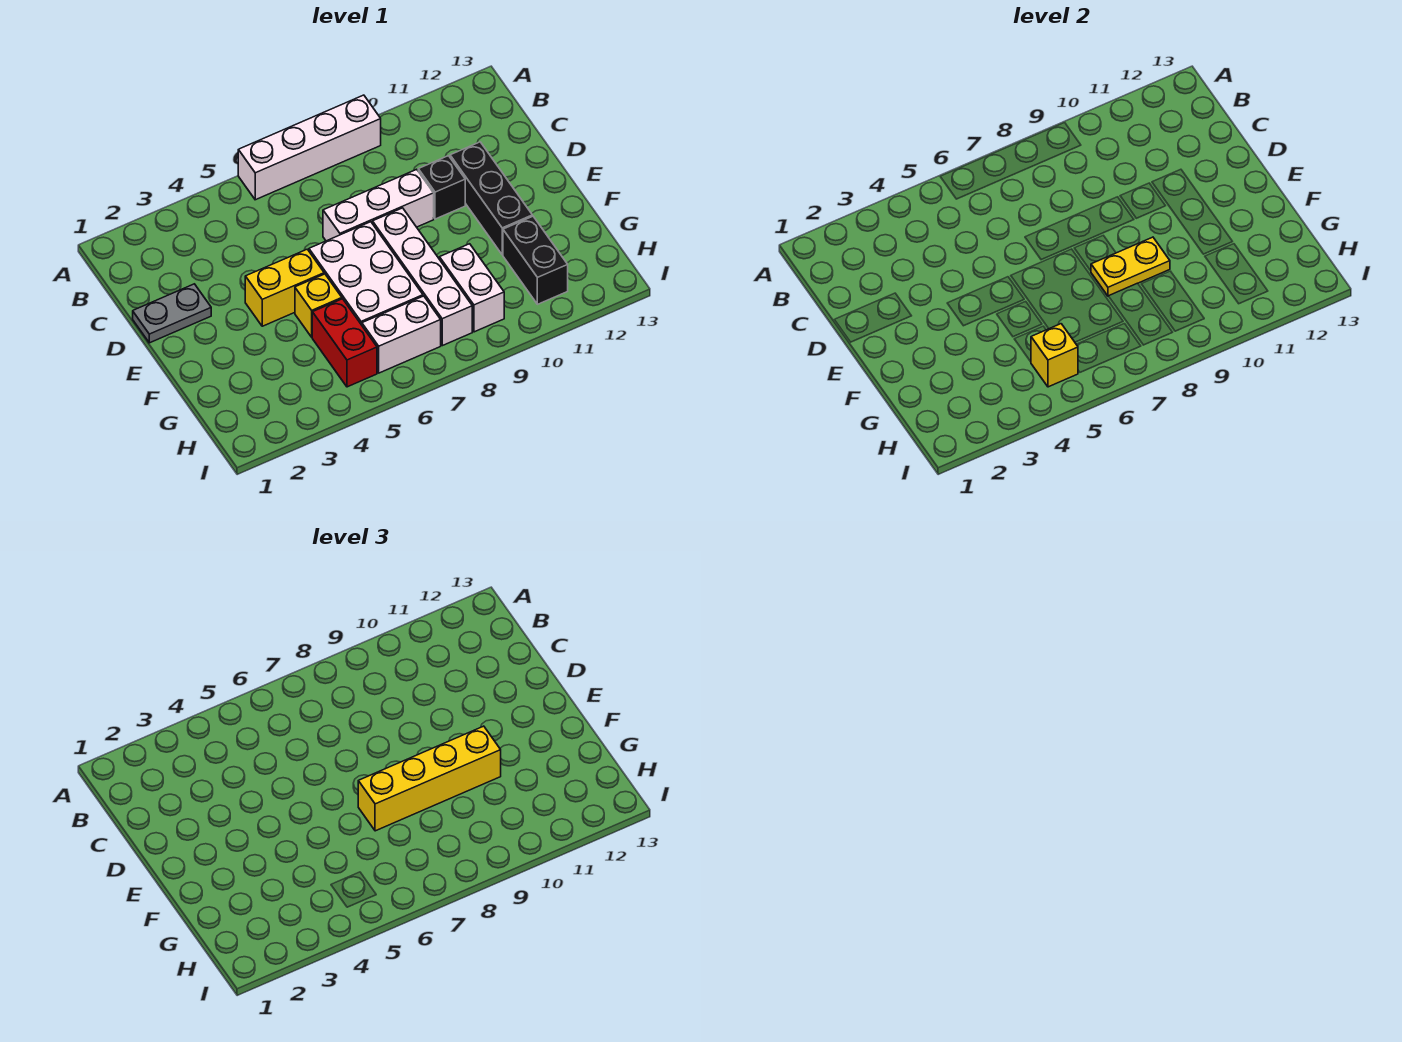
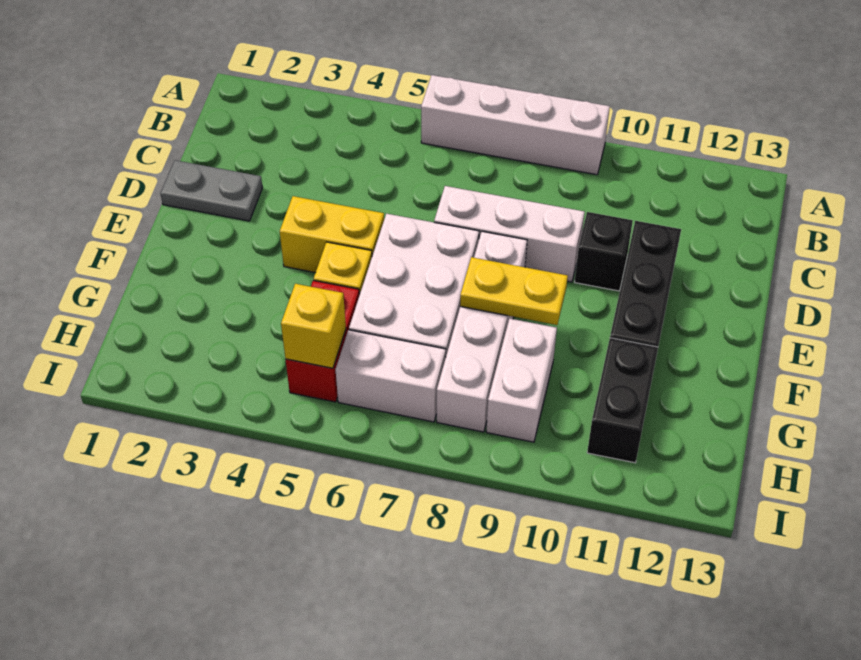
yellow 1x4 brick [358,726,501,831] -> none

